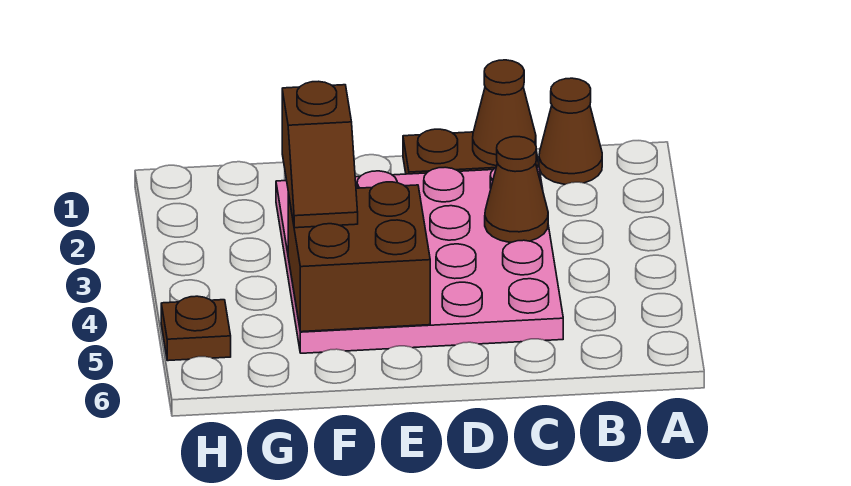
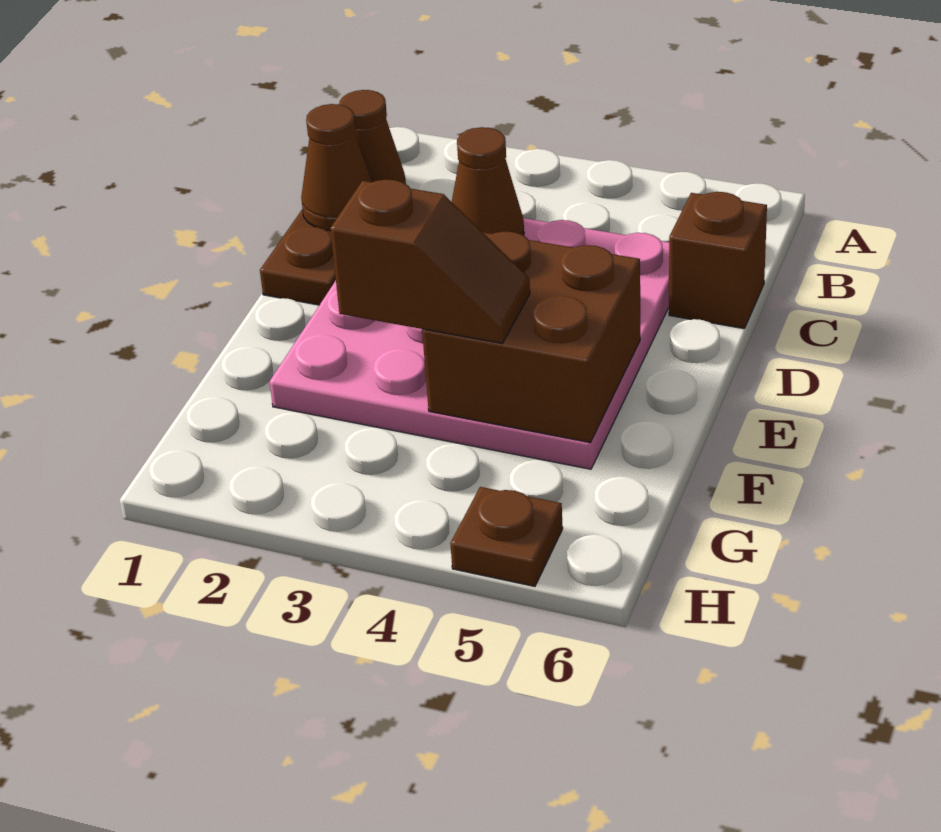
none -> brown 1x1 brick [669,192,767,329]

